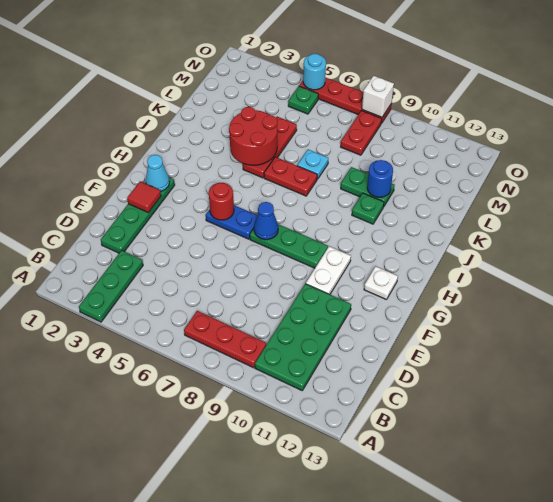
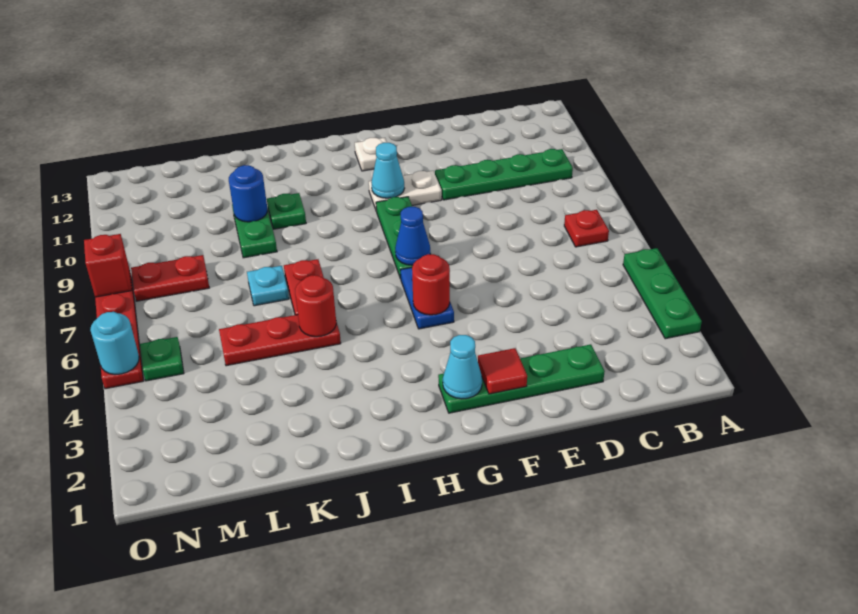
green 1x3 plate [79,250,143,322] -> green 1x3 plate turned to [623,248,702,339]
red 1x3 plate [184,311,266,368] -> red 1x1 plate [564,210,609,247]
green 2x4 plate [255,284,351,390] -> green 1x4 plate [435,149,573,200]
none -> cyan 1x1 cone [371,143,405,198]
red 2x2 round brick [229,107,277,165] -> red 1x1 round brick [295,275,336,337]
white 1x1 brick [362,76,394,117] -> red 1x1 brick [84,234,132,297]

